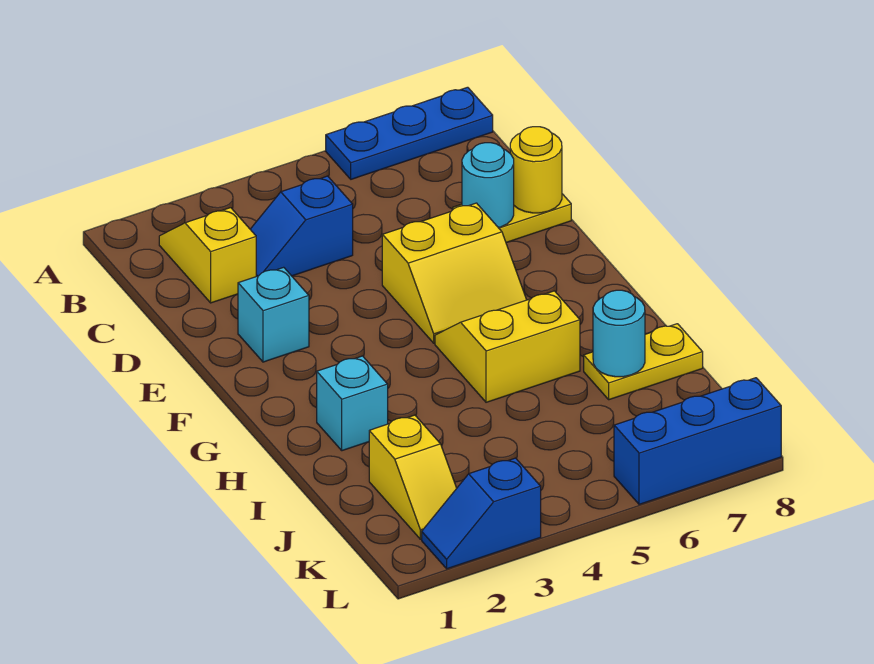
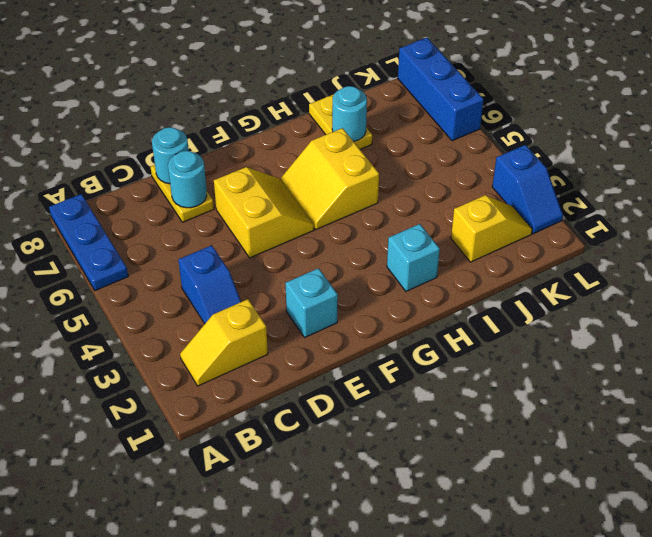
yellow 1x1 round brick [510,127,562,213] -> cyan 1x1 round brick [152,127,189,184]

